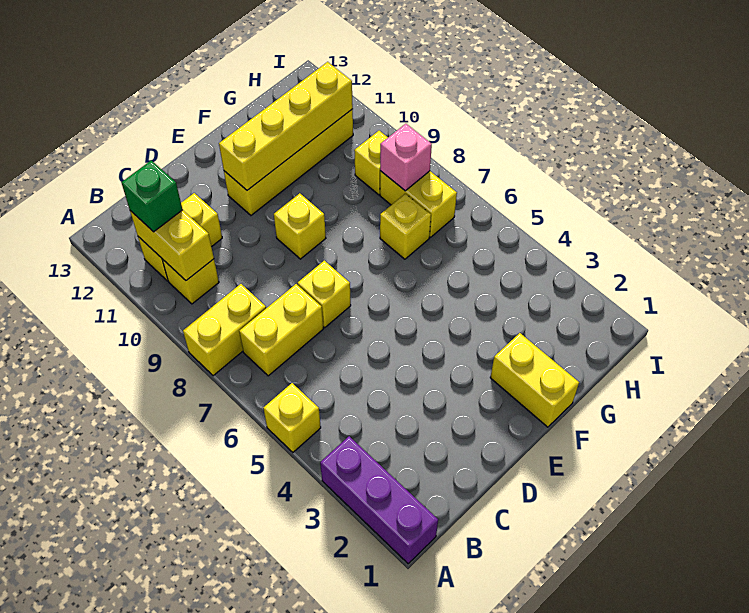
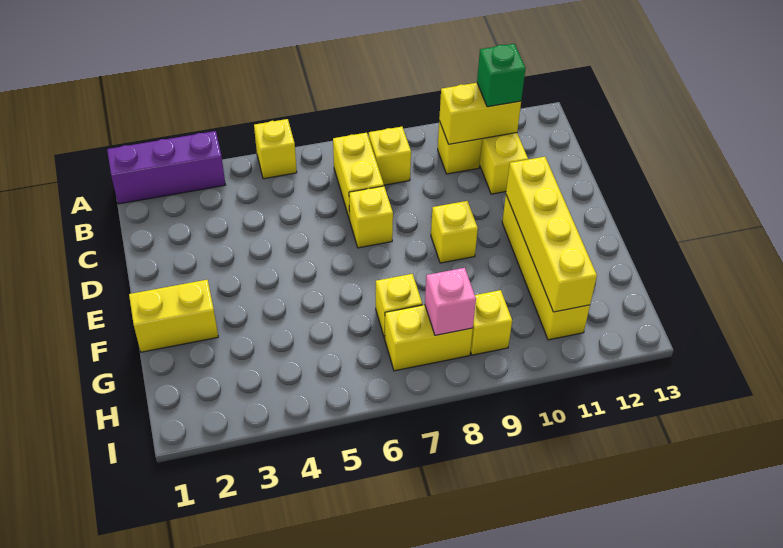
yellow 1x2 brick [183,284,266,376] -> yellow 1x1 brick [369,127,411,185]

